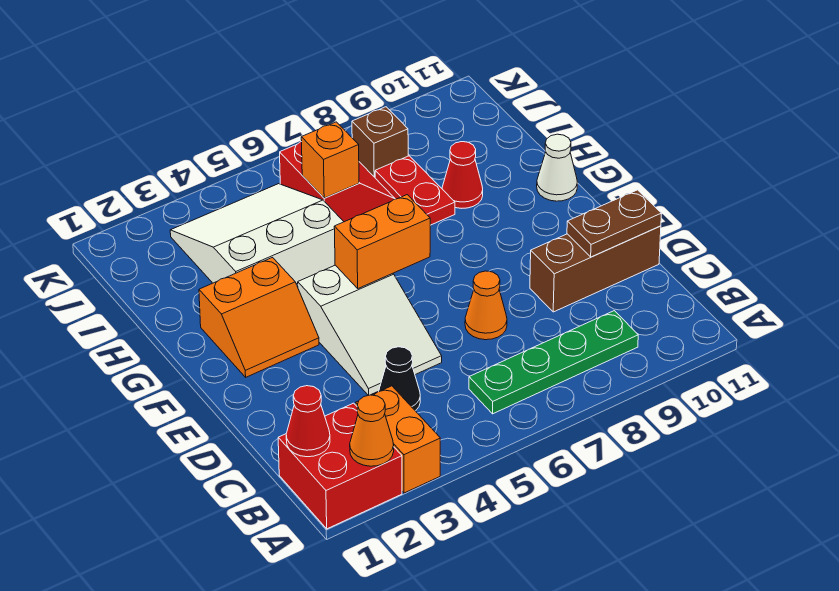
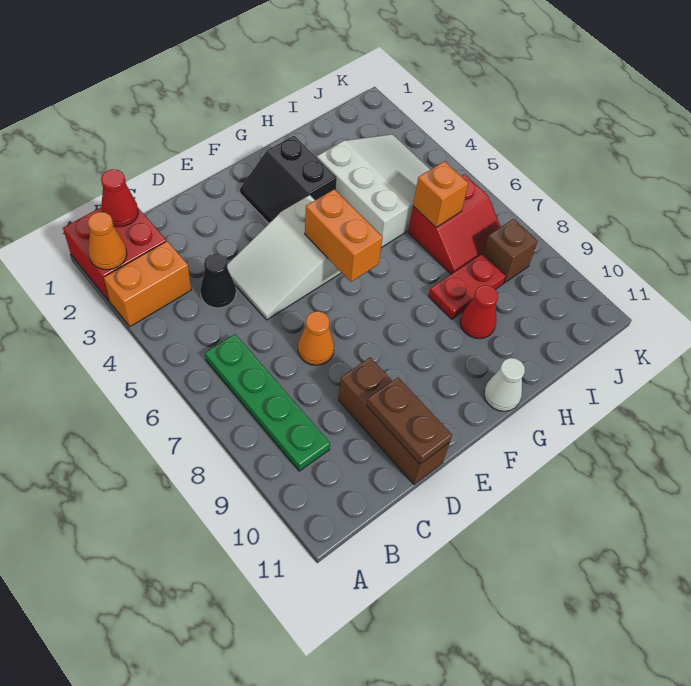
orange 2x2 slope [199,258,319,377] -> black 2x2 slope [240,136,337,223]

